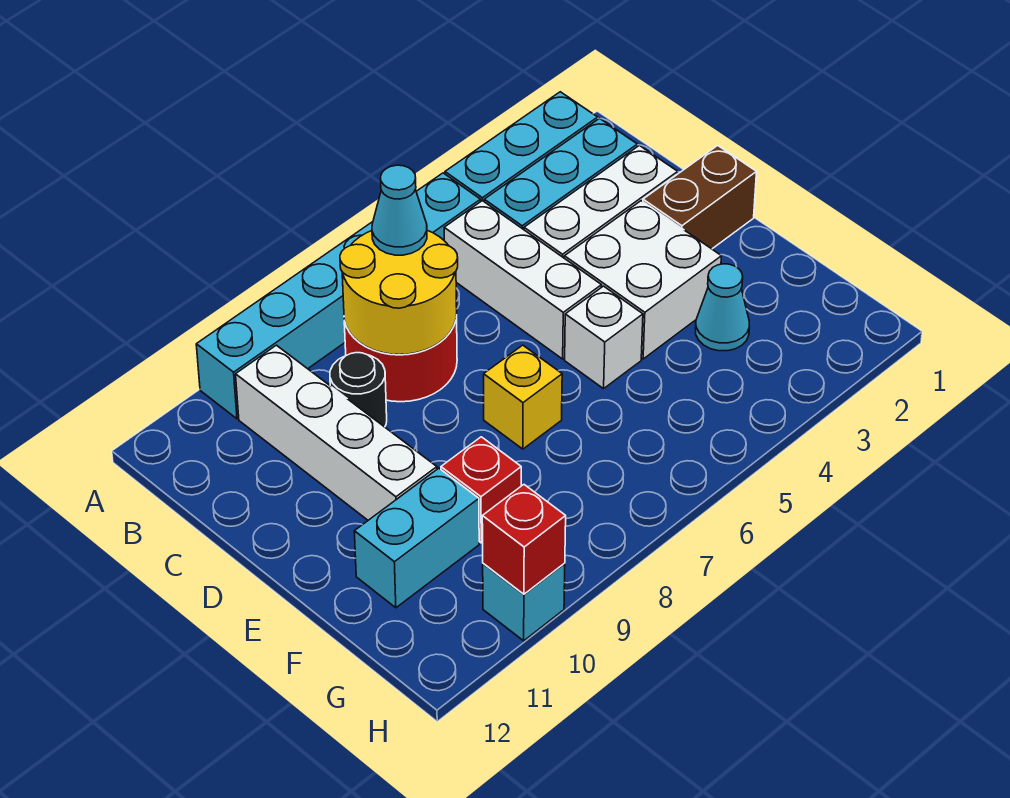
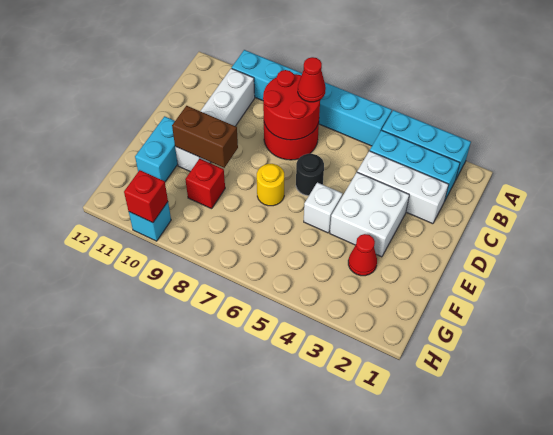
white 1x3 brick [444,201,602,359] -> none
yellow 2x2 round brick [340,230,458,355] -> red 2x2 round brick [263,70,320,140]
cyan 1x1 cone [372,165,427,255] -> red 1x1 cone [298,57,326,102]
black 1x1 round brick [330,353,387,427] -> black 1x1 round brick moved to [296,154,324,196]
brown 1x2 brick [643,145,757,249] -> brown 1x2 brick moved to [172,106,238,168]
yellow 1x1 brick [484,345,562,449] -> yellow 1x1 round brick [257,164,284,206]
cyan 1x1 cone [696,264,750,351] -> red 1x1 cone [348,234,377,276]
cyan 1x2 brick [354,468,479,608] -> cyan 1x2 brick turned to [135,116,178,182]

